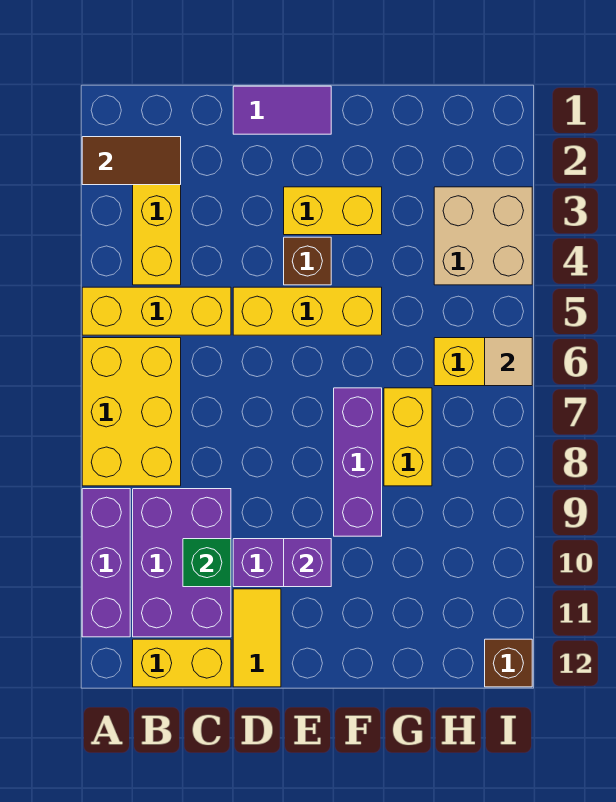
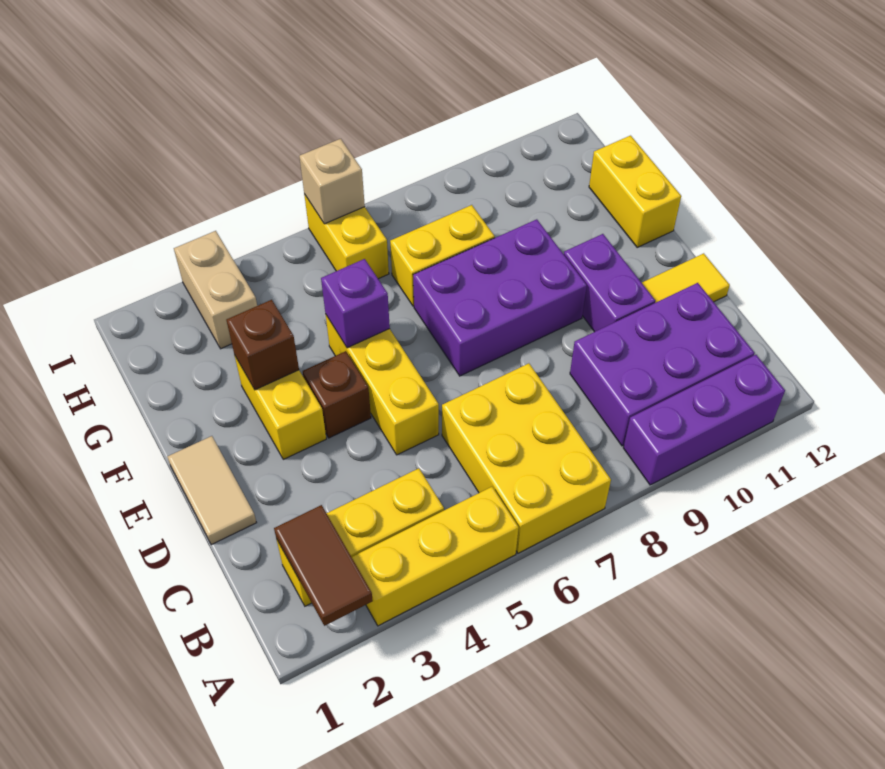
yellow 1x3 brick [82,287,231,335] -> yellow 1x3 brick turned to [352,487,519,626]
yellow 2x3 brick [82,338,181,486] -> yellow 2x3 brick turned to [442,363,611,553]
yellow 1x2 brick [133,639,231,687] -> yellow 1x2 brick moved to [589,136,681,247]
green 1x1 brick [183,539,231,587] -> none
purple 1x2 tile [233,86,331,134] -> tan 1x2 tile [167,436,257,545]
purple 1x1 brick [284,539,331,587] -> purple 1x1 brick moved to [321,259,390,348]
purple 1x3 brick [334,388,382,536] -> purple 2x3 brick [413,219,587,376]
tan 2x2 brick [434,187,532,285] -> tan 1x2 brick [174,231,257,349]
tan 1x1 tile [485,338,532,386] -> tan 1x1 brick [299,139,365,224]
brown 1x1 brick [485,639,532,687] -> brown 1x1 brick moved to [227,300,299,390]

